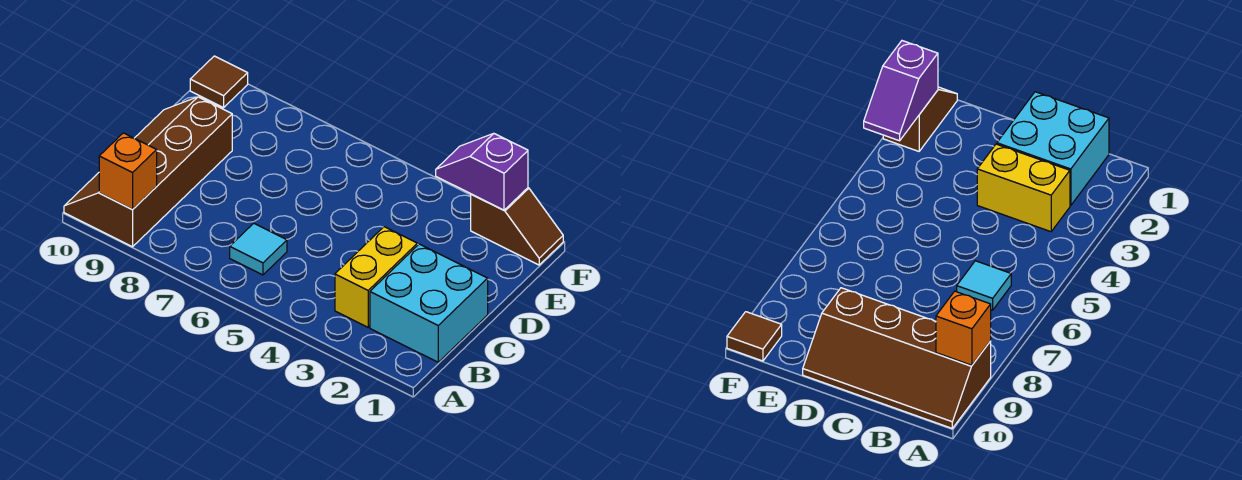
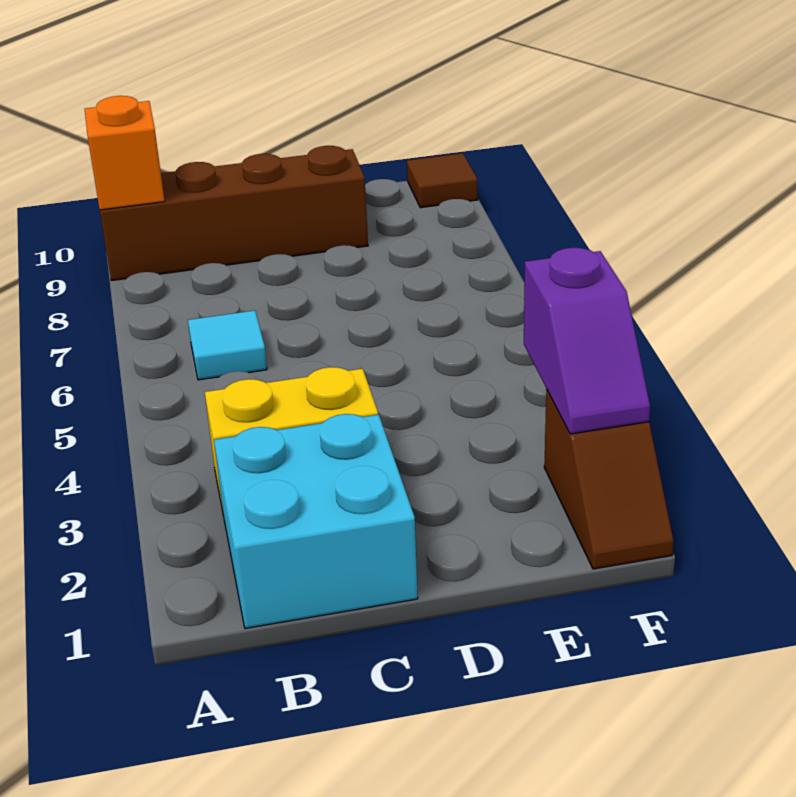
purple 1x2 slope [436,134,528,210] -> purple 1x2 slope turned to [524,248,650,434]

